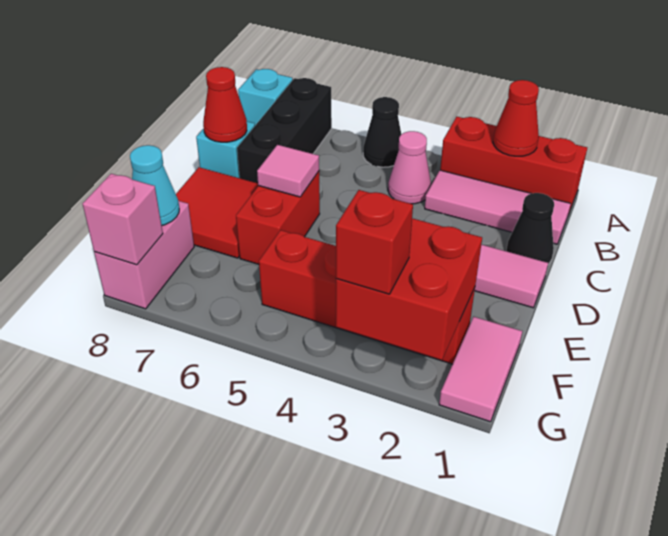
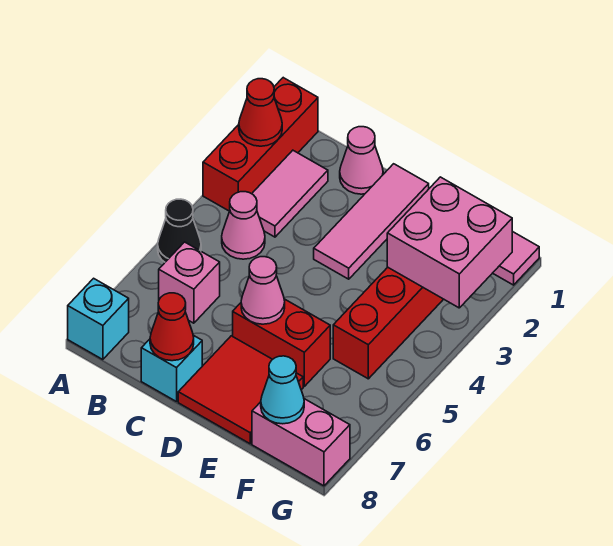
black 1x3 brick [237,78,332,183] -> none
pink 1x3 tile [425,170,571,244] -> pink 1x2 tile [252,150,328,237]
black 1x1 cone [506,193,554,265] -> pink 1x1 cone [340,127,383,194]
pink 1x1 tile [257,145,319,197] -> pink 1x1 cone [241,257,285,324]
red 2x2 brick [336,218,482,360] -> pink 2x2 brick [387,177,512,308]
red 1x1 brick [336,190,413,294] -> none
pink 1x1 brick [83,174,163,265] -> pink 1x1 brick moved to [159,242,220,323]

